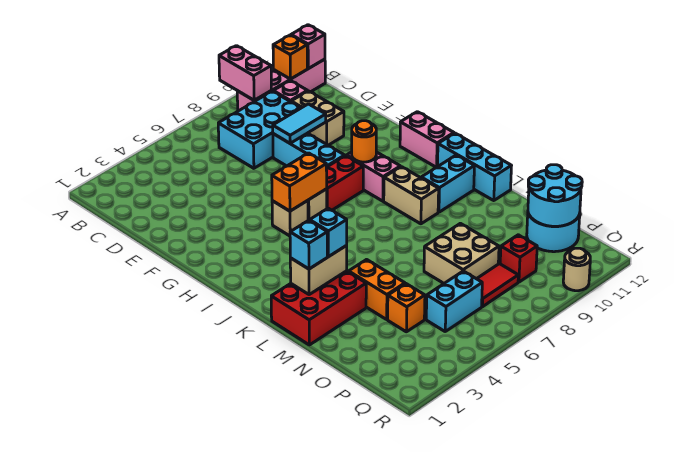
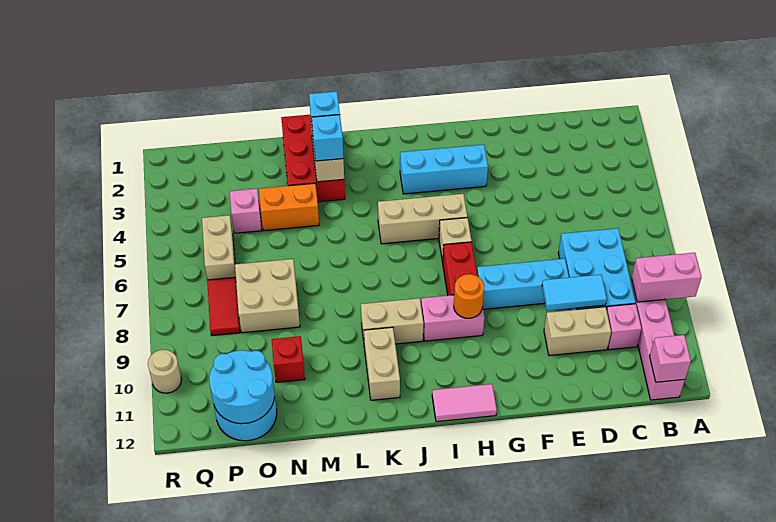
orange 1x1 brick [273,35,307,79] -> none
cyan 1x2 tile [273,104,326,143] -> cyan 1x2 tile turned to [542,275,607,311]
tan 1x1 brick [272,201,308,236] -> tan 1x3 brick [378,194,467,244]
orange 1x2 brick [272,153,327,211] -> none
pink 1x2 brick [400,112,454,167] -> pink 1x2 tile [432,384,497,422]
cyan 1x3 brick [438,133,511,201] -> cyan 1x3 brick moved to [400,145,488,194]
cyan 1x2 brick [421,155,474,212] -> tan 1x2 brick [364,327,400,400]
orange 1x1 brick [388,284,425,332] -> pink 1x1 brick [230,189,262,233]
cyan 1x2 brick [426,271,482,331] -> tan 1x2 brick [202,215,236,280]
red 1x1 brick [500,235,537,282] -> red 1x1 brick moved to [272,336,305,382]

